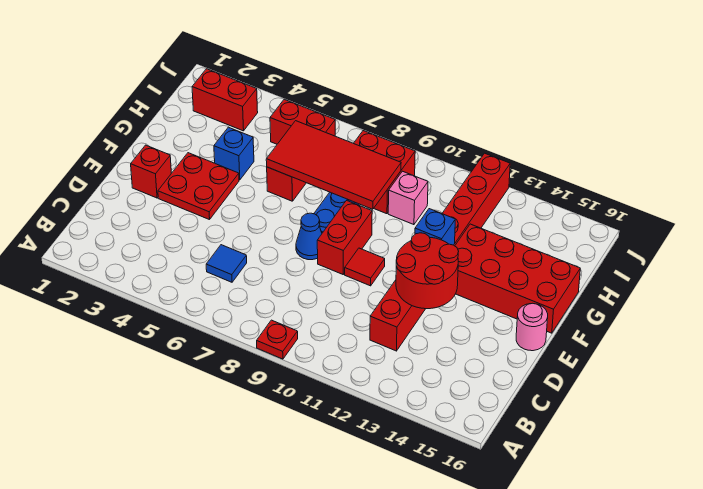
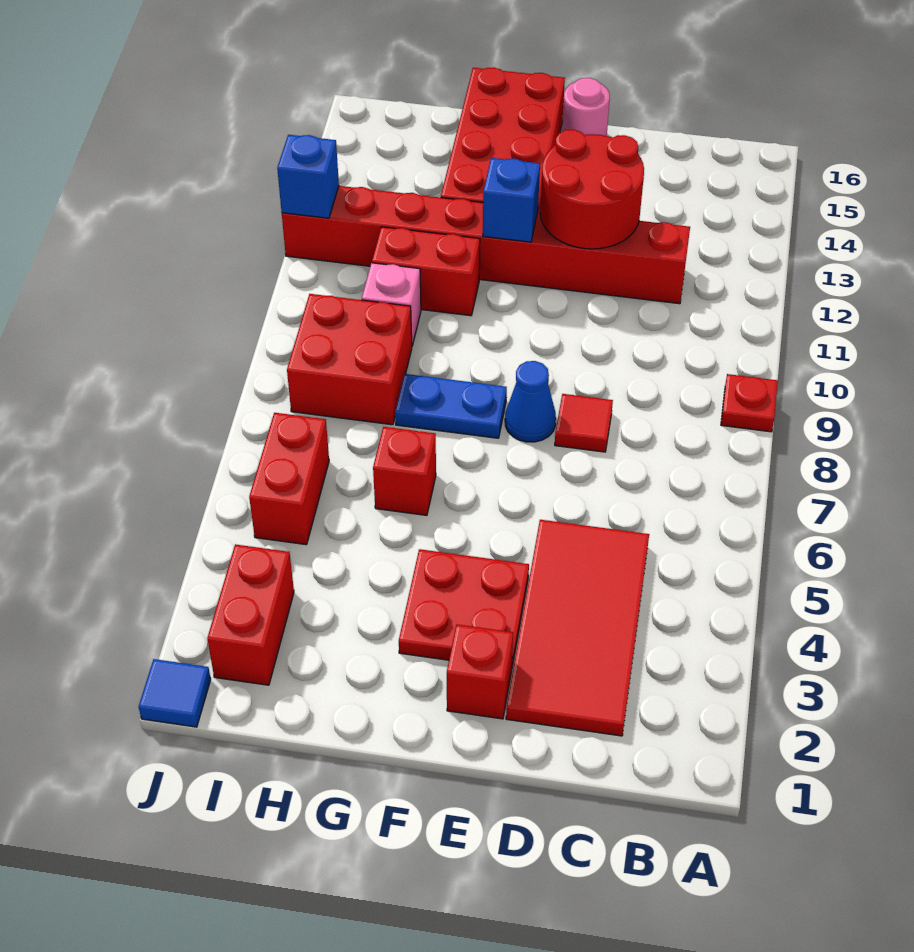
blue 1x1 tile [206,245,247,282] -> blue 1x1 tile moved to [139,659,211,727]
red 1x2 brick [317,200,372,274] -> red 1x2 brick moved to [372,227,480,316]
red 1x1 tile [345,248,385,286] -> red 1x1 tile moved to [555,394,613,452]
blue 1x1 brick [214,127,254,180] -> blue 1x1 brick moved to [277,135,339,218]
red 2x4 tile [266,121,401,209] -> red 2x4 tile moved to [506,520,649,736]

